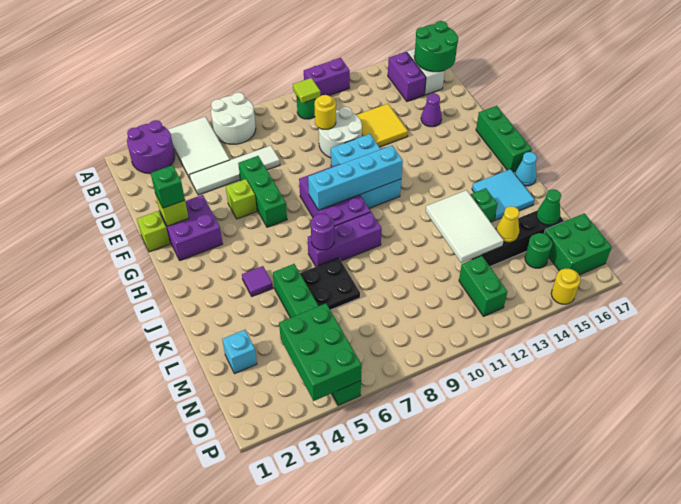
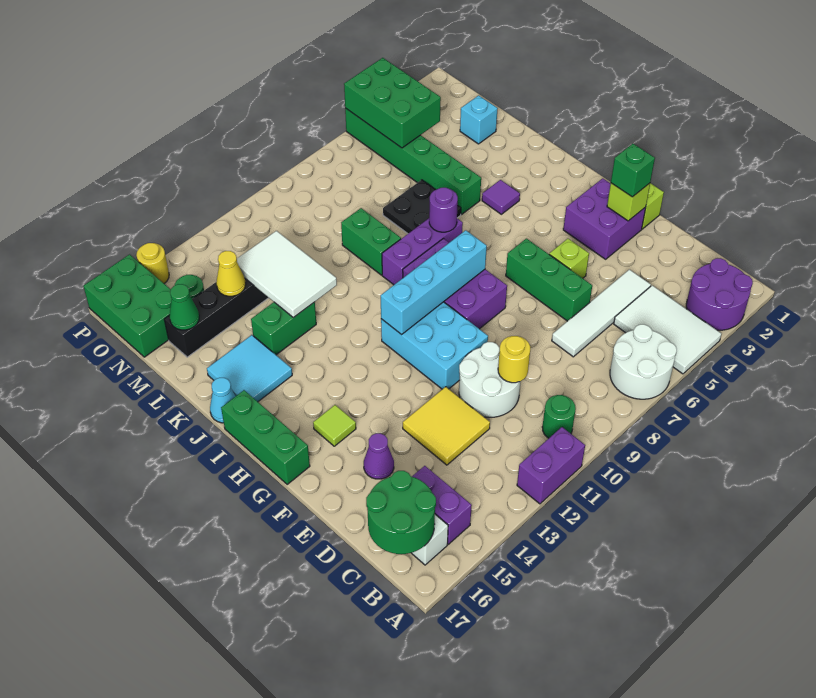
lime 1x1 tile [293,78,320,103] -> lime 1x1 tile moved to [313,405,356,446]
green 1x2 brick [459,256,507,316] -> green 1x2 brick moved to [341,208,401,275]
green 2x2 brick [544,213,612,275] -> green 2x3 brick [83,255,172,357]

